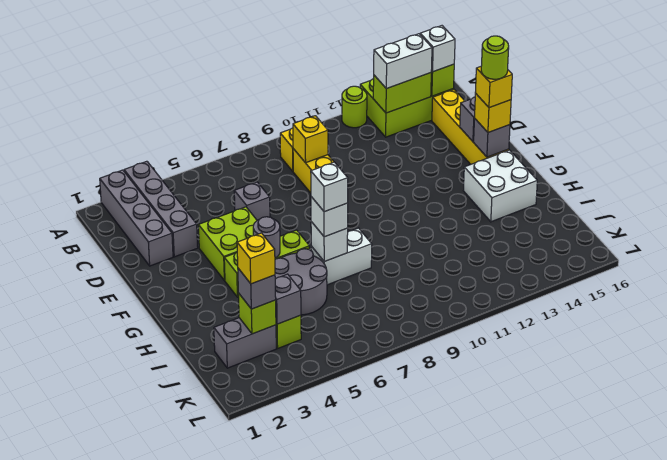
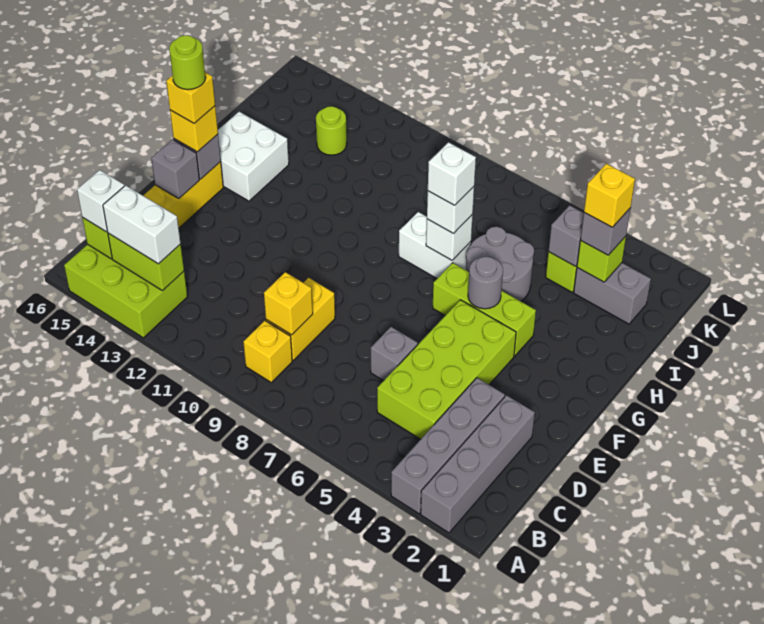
lime 1x1 round brick [342,86,367,128] -> lime 1x1 round brick moved to [316,106,347,155]
lime 2x2 brick [198,207,257,281] -> lime 2x4 brick [377,300,516,439]

